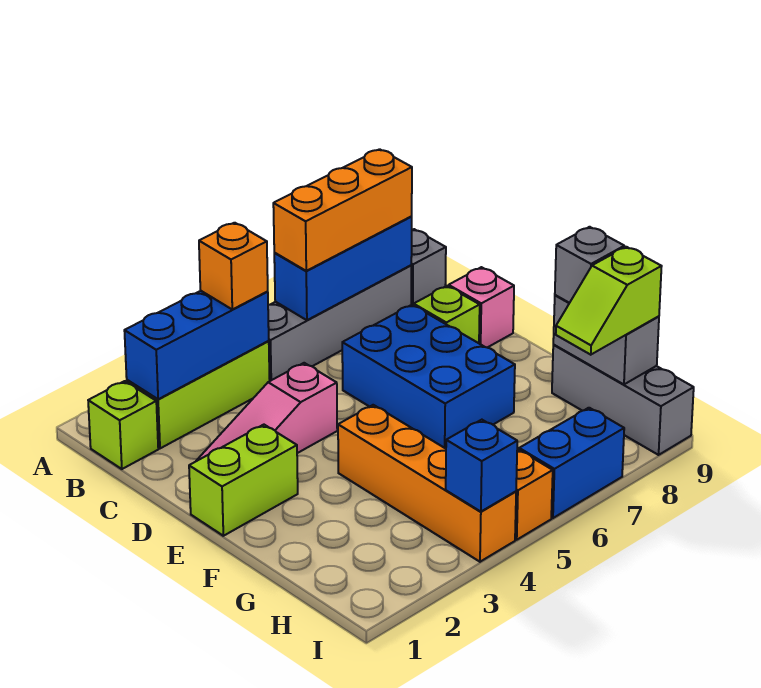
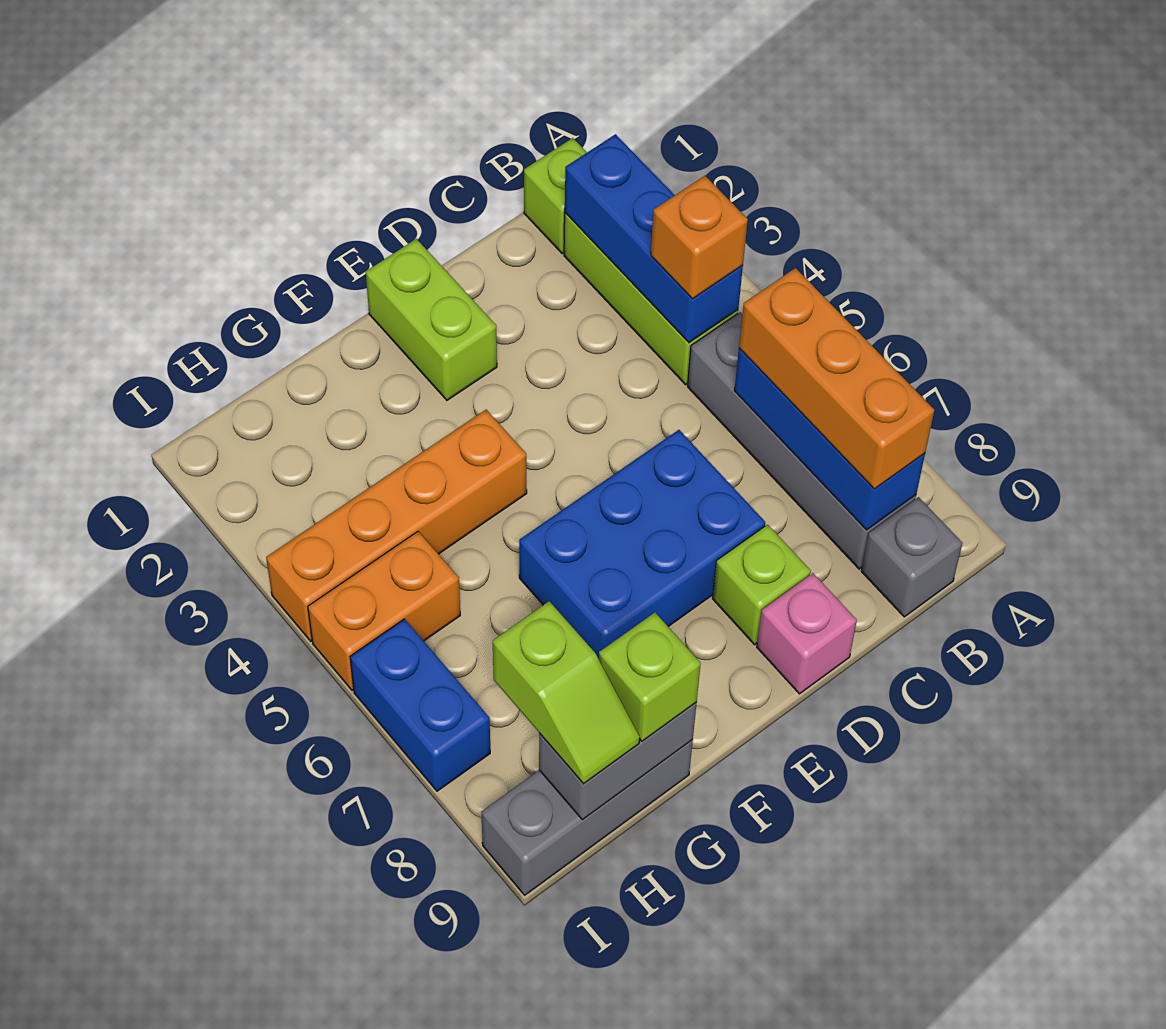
pink 1x3 slope [196,363,337,461] -> none
grey 1x1 brick [555,227,624,303] -> lime 1x1 brick [599,613,701,741]
lime 1x2 slope [556,247,662,355] -> lime 1x2 slope turned to [493,601,640,784]
blue 1x1 brick [446,420,517,512] -> none

